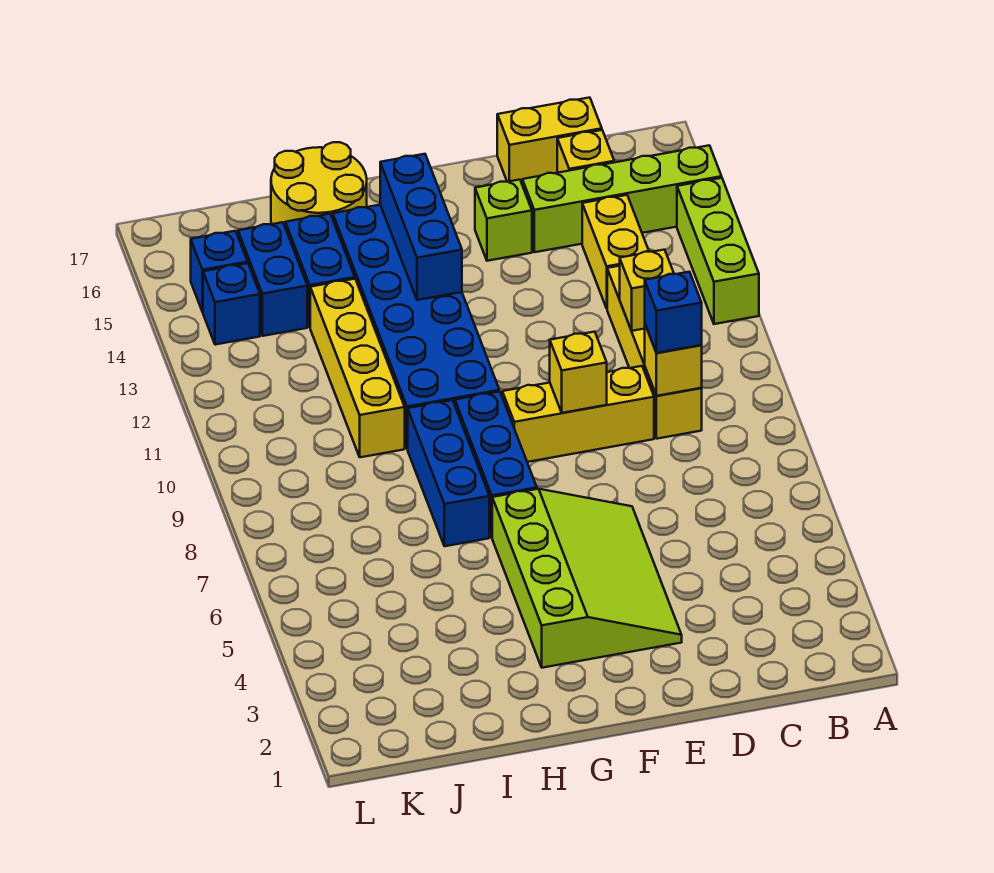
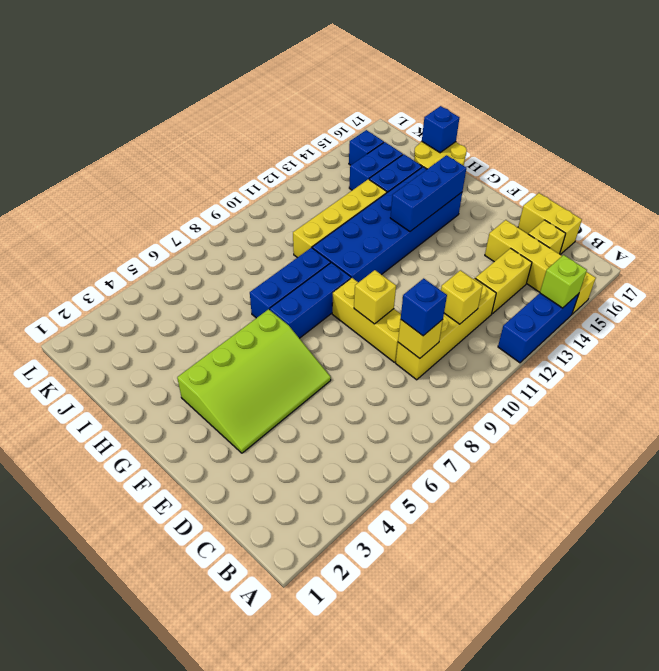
lime 1x3 brick [677,178,759,324] -> blue 1x3 brick [498,293,579,363]
lime 1x4 brick [522,145,722,252] -> yellow 1x4 brick [485,220,596,314]
lime 1x1 brick [475,180,532,261] -> lime 1x1 brick moved to [540,255,587,308]
blue 1x1 brick [203,263,260,345] -> blue 1x1 brick moved to [422,106,459,153]

